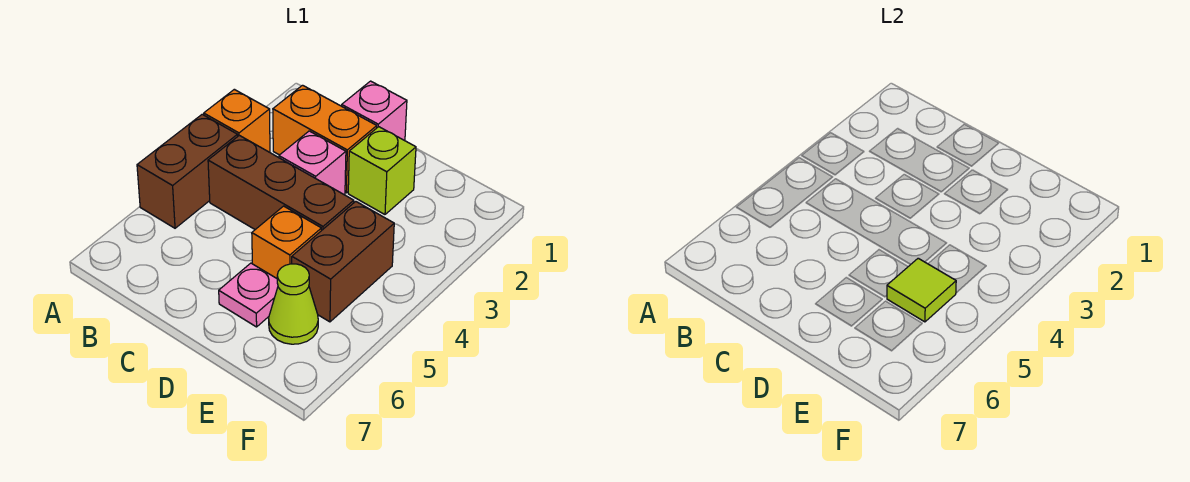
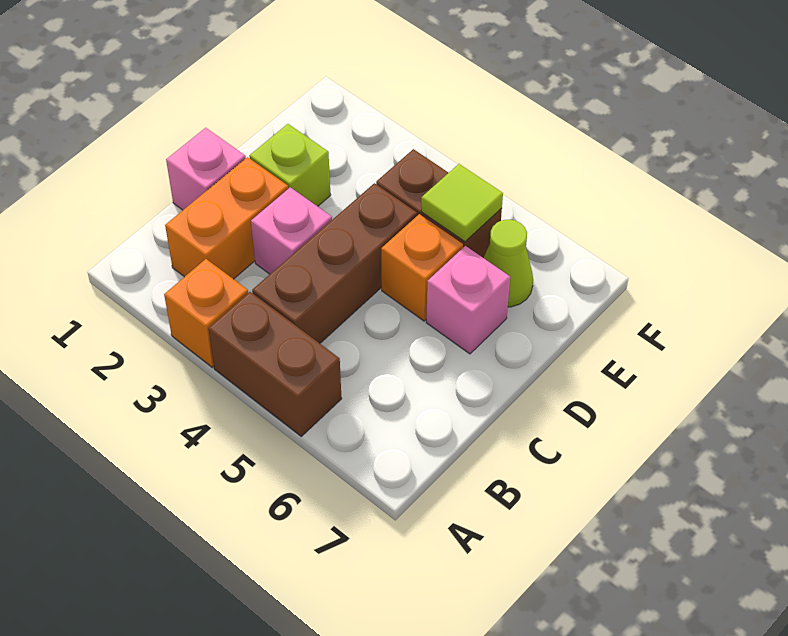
pink 1x1 plate [219,263,278,327] -> pink 1x1 brick [426,246,510,354]

